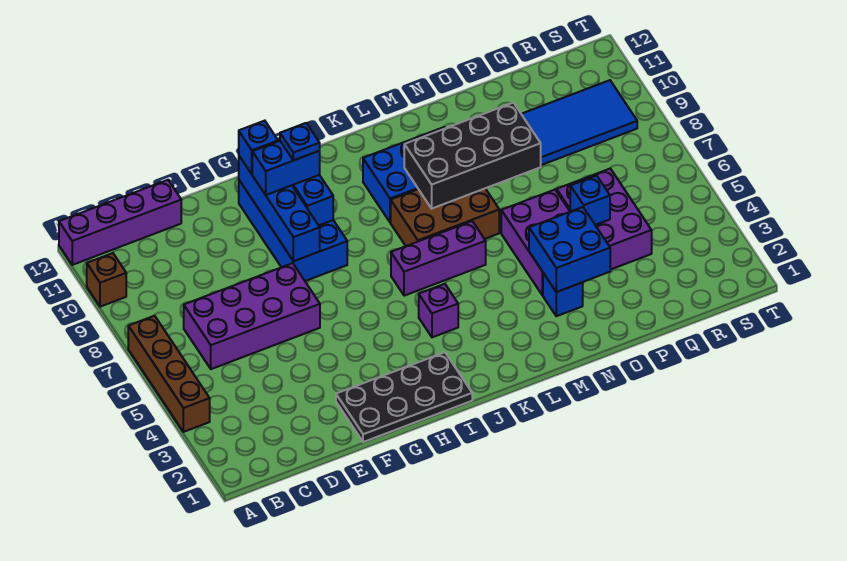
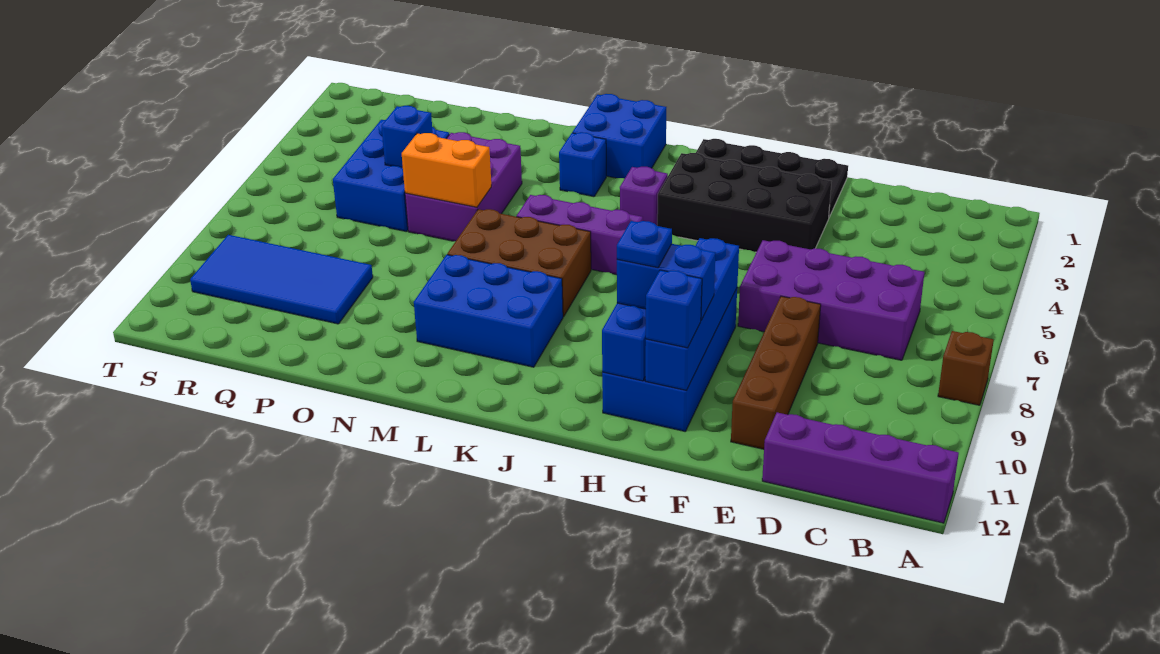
brown 1x4 brick [128,316,210,432] -> brown 1x4 brick moved to [731,296,821,449]
brown 1x1 brick [87,253,126,307] -> brown 1x1 brick moved to [938,331,994,405]
black 2x4 brick [404,103,541,208] -> black 2x4 brick moved to [657,153,831,252]
blue 1x1 brick [543,273,583,316] -> blue 1x1 brick moved to [559,132,606,197]
blue 2x2 brick [529,207,610,292] -> blue 2x2 brick moved to [572,94,666,179]
none -> orange 1x2 brick [402,133,491,207]
purple 2x3 brick [557,169,652,270] -> blue 2x3 brick [333,120,449,232]

